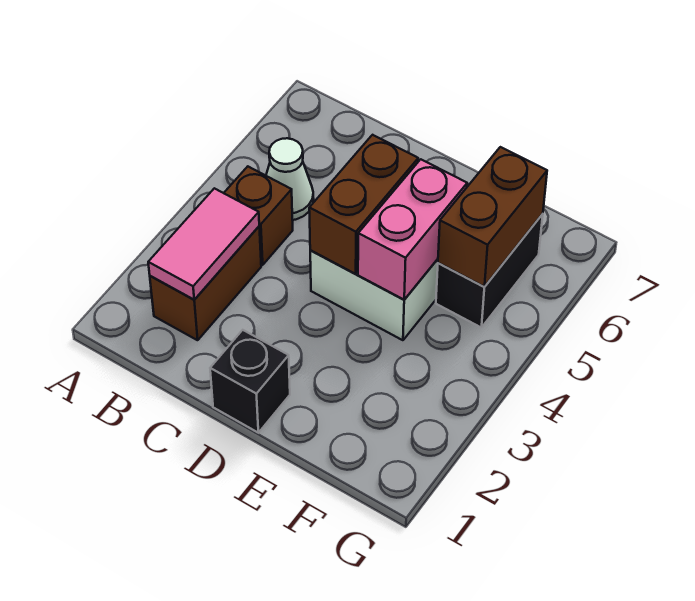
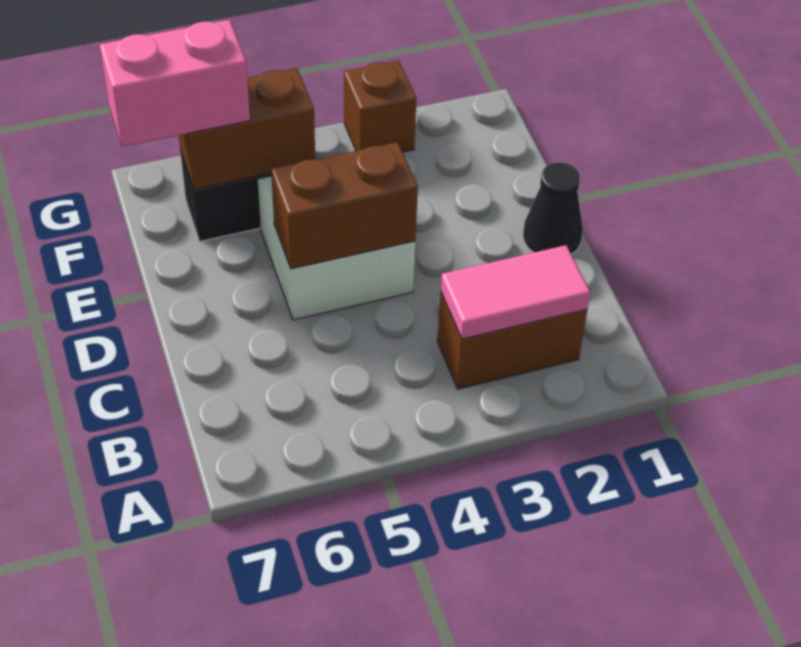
brown 1x1 brick [224,167,293,265] -> brown 1x1 brick moved to [344,60,416,152]
white 1x1 cone [266,138,314,220] -> none
black 1x1 brick [210,330,290,433] -> black 1x1 cone [523,162,583,255]
pink 1x2 brick [358,159,467,300] -> pink 1x2 brick moved to [100,20,250,147]

